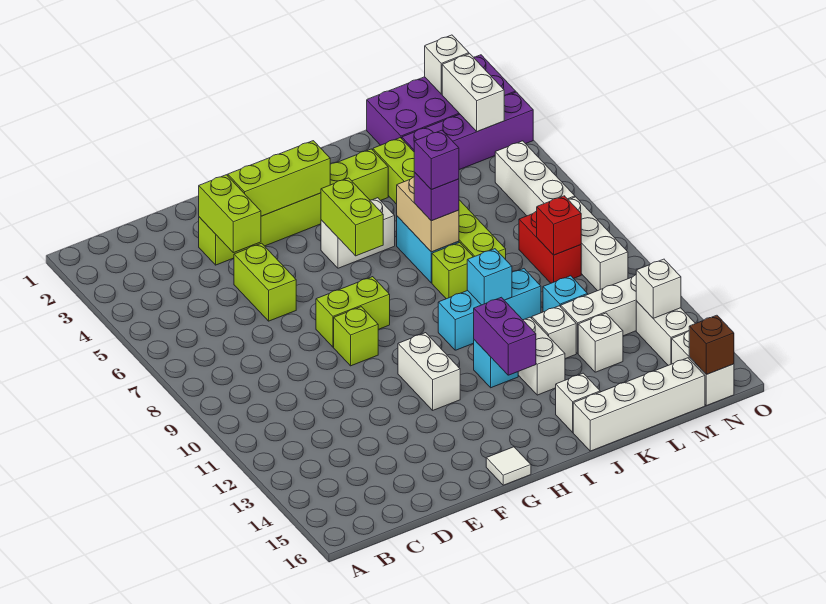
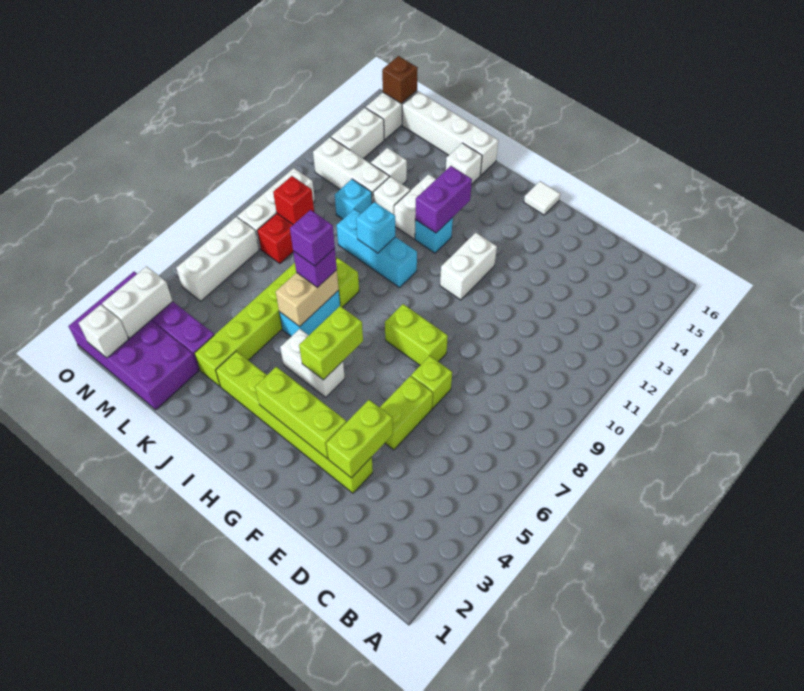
lime 1x1 brick [334,307,378,366] -> lime 1x1 brick moved to [411,356,452,408]
white 1x1 brick [636,259,681,318] -> none

